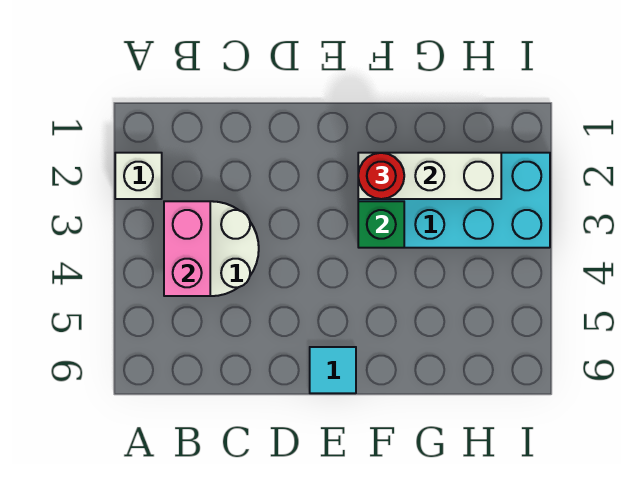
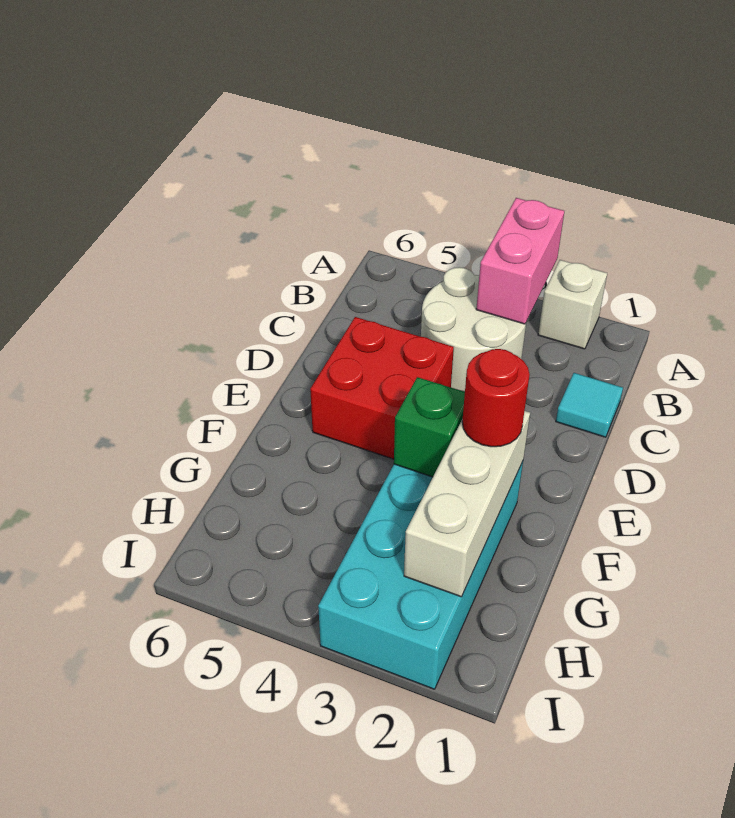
pink 1x2 brick [164,201,210,296] -> pink 1x2 brick turned to [476,198,564,324]
none -> red 2x2 brick [310,317,454,459]
cyan 1x1 tile [310,347,356,393] -> cyan 1x1 tile moved to [556,373,623,437]

